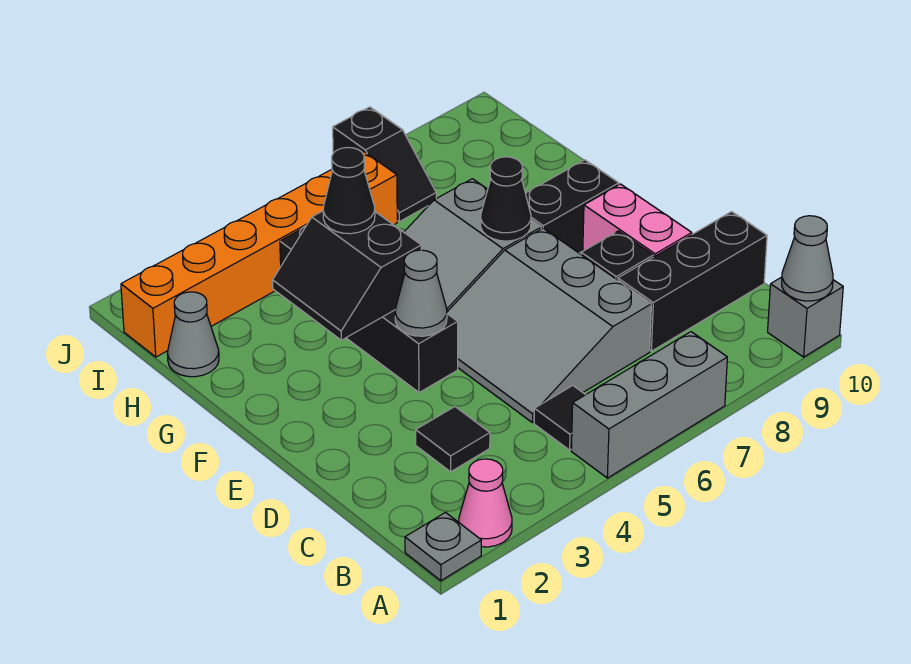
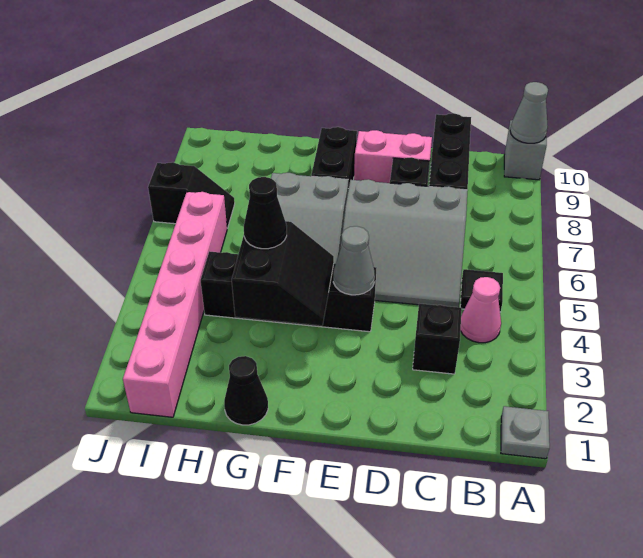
pink 1x1 cone [459,459,512,547] -> pink 1x1 cone moved to [461,277,501,343]
grey 1x3 brick [571,332,727,478] -> none
black 1x1 tile [416,407,490,472] -> black 1x1 brick [413,304,462,374]
black 2x2 slope [273,211,421,340] -> black 2x2 slope turned to [232,221,334,326]
black 1x1 cone [481,157,531,241] -> black 1x1 cone moved to [224,356,268,425]
grey 1x1 cone [167,292,219,377] -> none
orange 1x6 brick [121,152,397,357] -> pink 1x6 brick [123,192,227,417]

